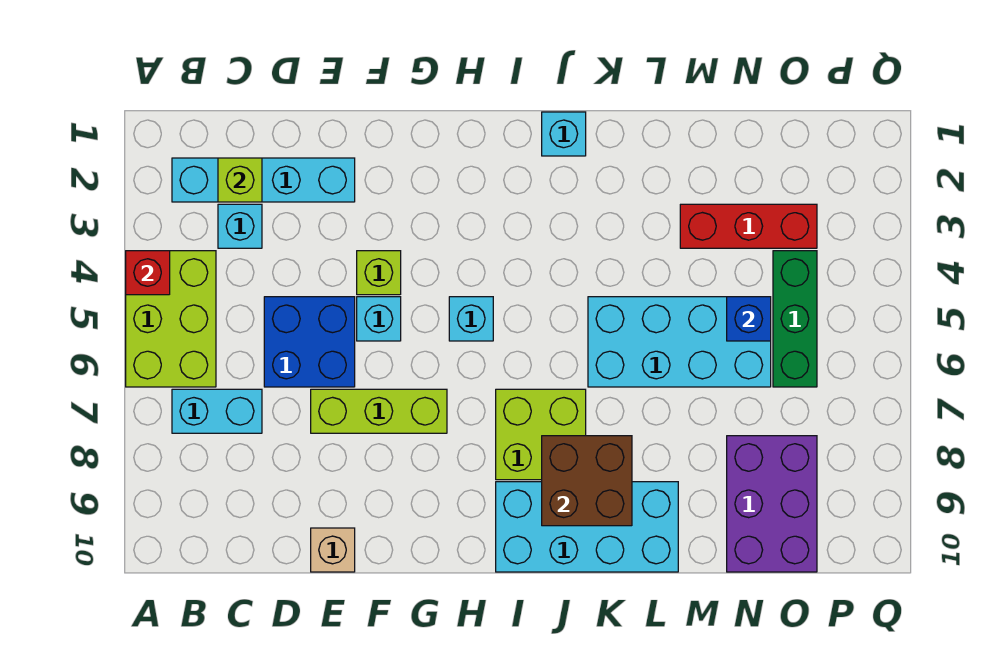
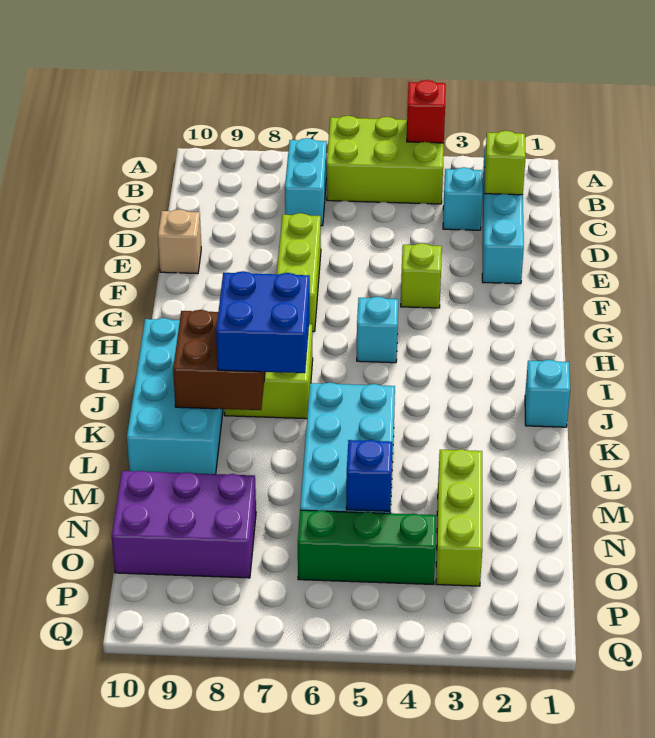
blue 2x2 brick [264,297,355,387] -> blue 2x2 brick moved to [216,271,310,373]
cyan 1x1 brick [357,297,401,341] -> none
red 1x3 brick [680,204,817,248] -> lime 1x3 brick [436,449,482,586]

